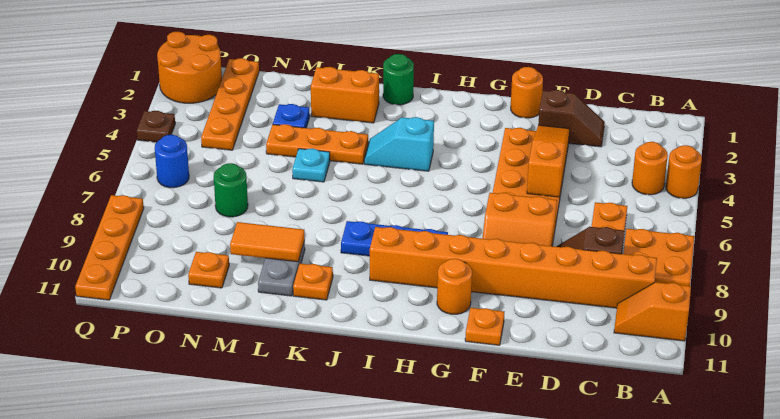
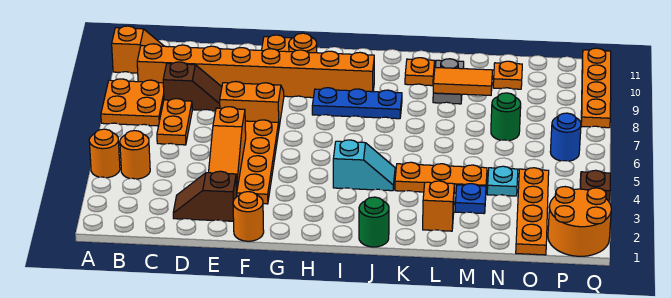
orange 1x2 brick [311,67,379,123] -> orange 1x1 brick [423,181,454,231]
cyan 1x1 plate [292,148,330,182] -> cyan 1x1 plate moved to [487,166,518,196]

